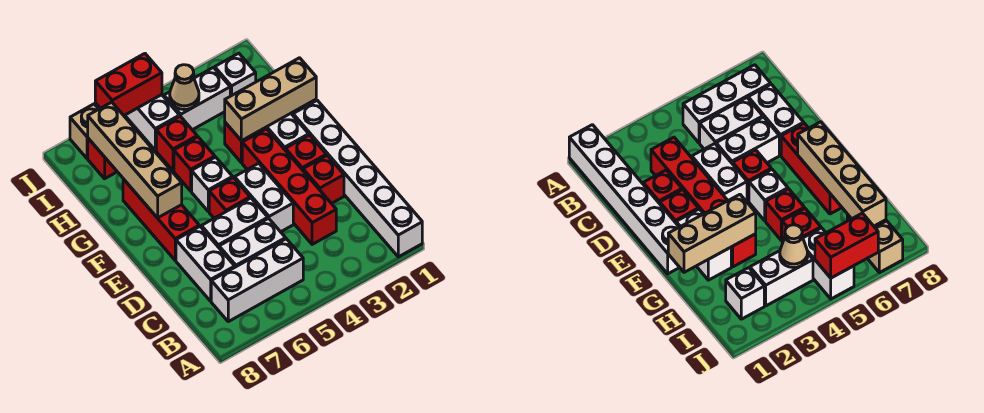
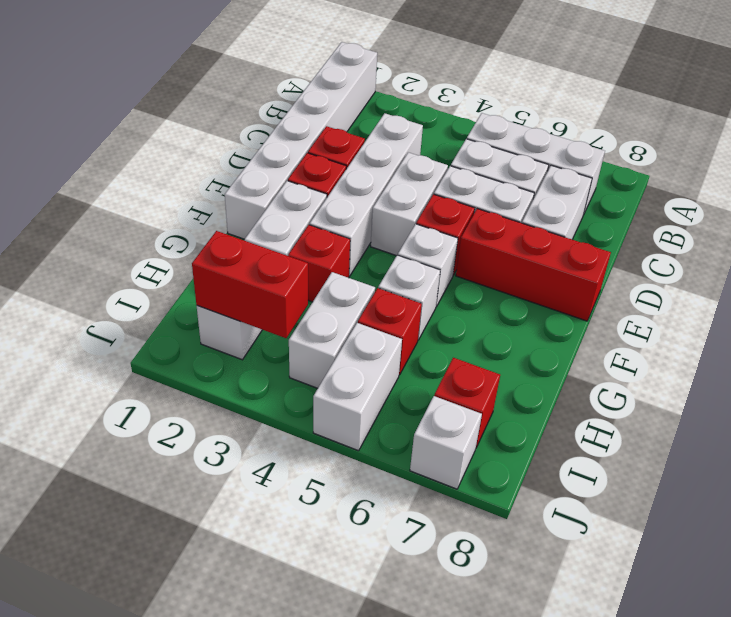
red 1x4 brick [242,129,336,244] -> white 1x4 brick [310,113,423,276]
red 1x3 brick [123,179,199,260] -> red 1x3 brick turned to [456,209,611,321]
tan 1x4 brick [88,102,182,218] -> none
tan 1x3 brick [225,58,316,141] -> none
red 1x1 brick [174,137,215,191] -> white 1x1 brick [378,255,440,340]
white 1x2 brick [164,68,230,130] -> white 1x2 brick turned to [289,272,375,388]
tan 1x1 cone [170,65,199,110] -> none
red 1x2 brick [95,54,162,115] -> red 1x2 brick moved to [192,231,308,338]
tan 1x1 brick [70,104,99,158] -> white 1x1 brick [410,396,482,489]

